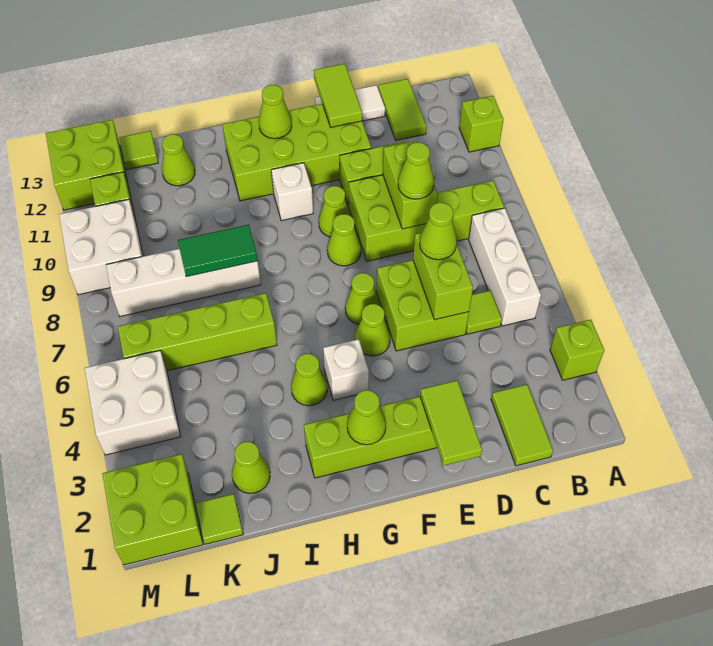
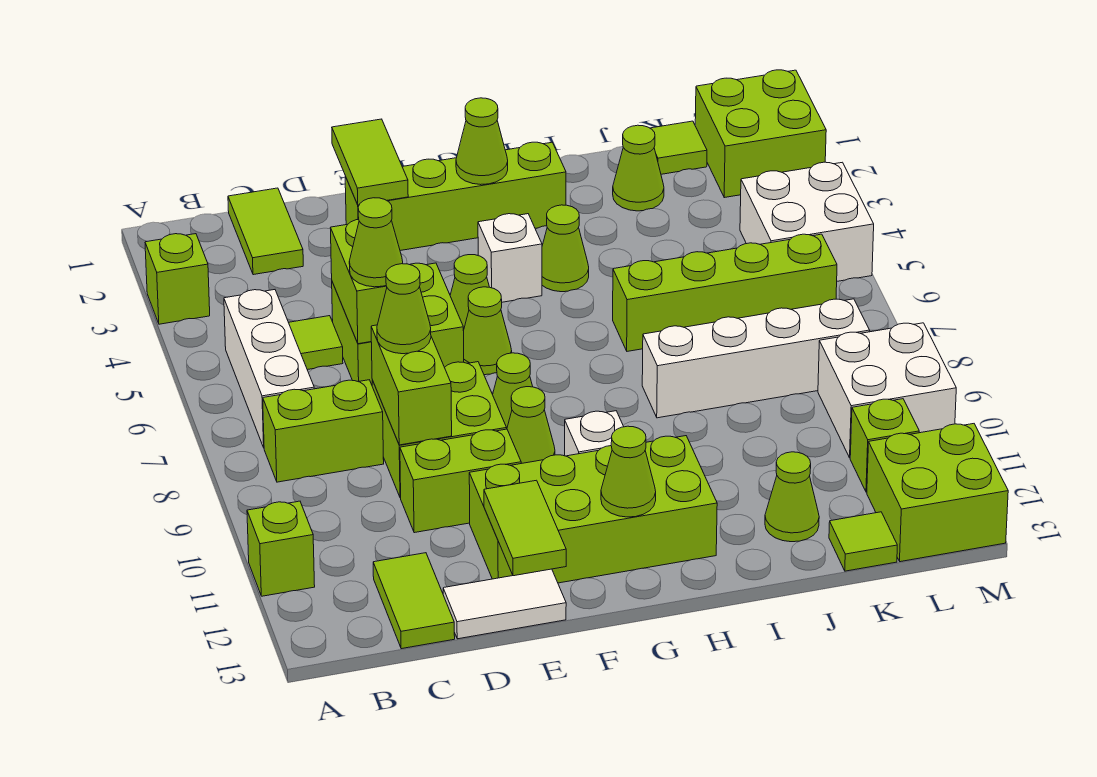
green 1x2 tile [178,225,258,277] -> none

